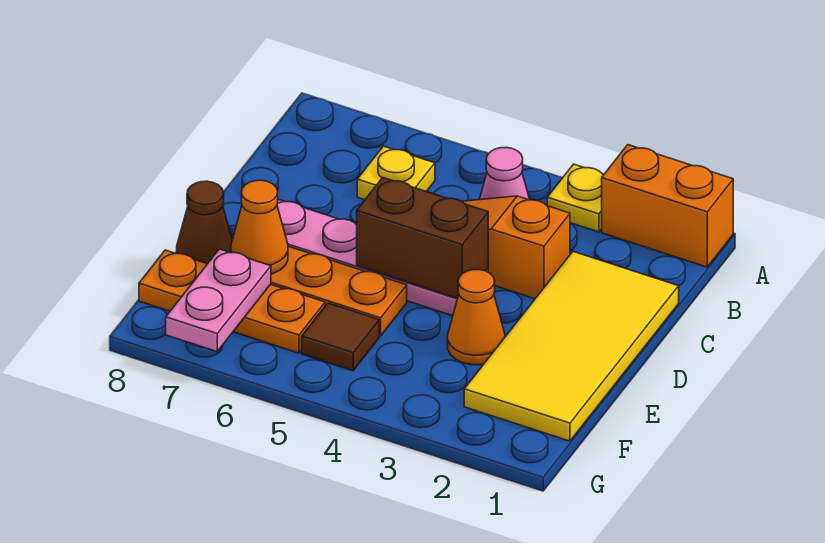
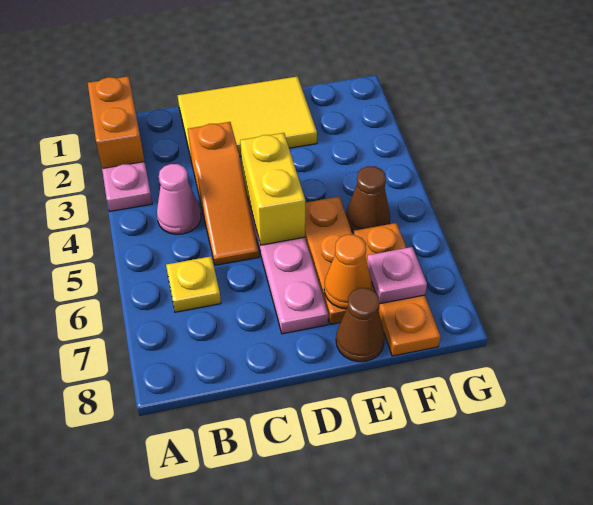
yellow 1x1 plate [547,164,604,232] -> pink 1x1 plate [102,162,152,211]
yellow 2x4 tile [464,252,679,441] -> yellow 2x3 tile [177,76,317,162]
brown 1x2 brick [357,178,488,299] -> yellow 1x2 brick [240,133,305,245]
orange 1x1 cone [448,270,505,365] -> none
brown 1x1 tile [302,303,379,371] -> brown 1x1 cone [346,166,390,232]
pink 1x2 plate [166,249,271,352] -> pink 1x1 plate [367,247,427,304]

